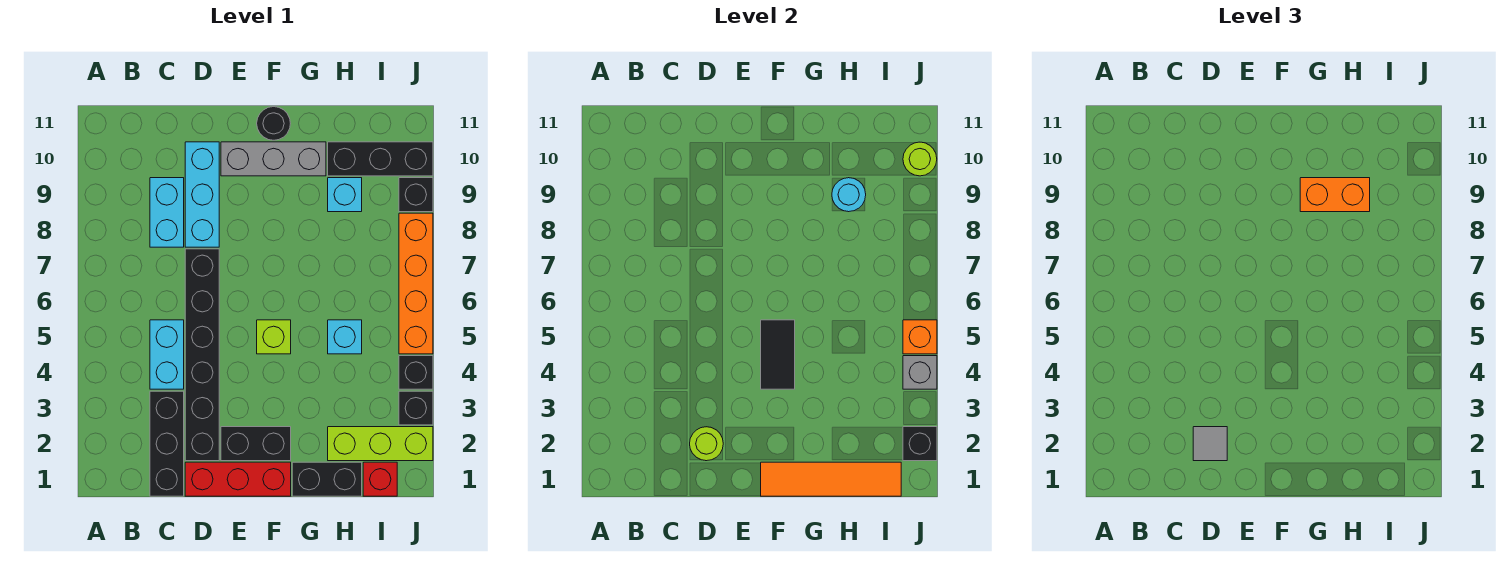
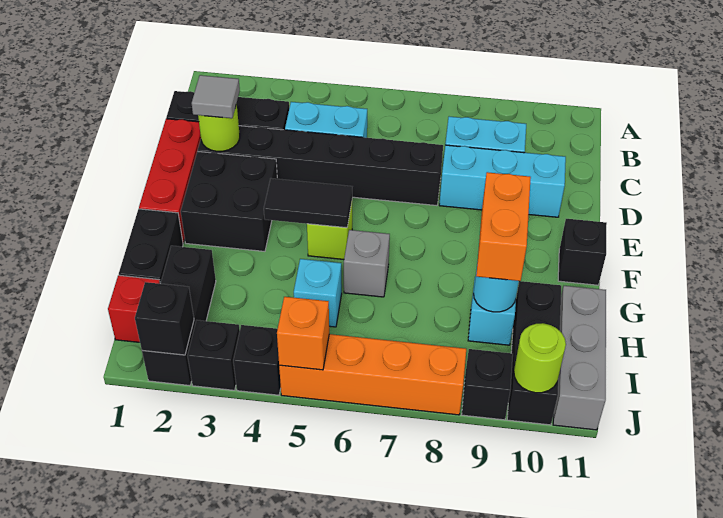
black 1x2 brick [221,427,291,461] -> black 2x2 brick [181,151,277,251]
grey 1x3 brick [221,142,326,176] -> grey 1x3 brick moved to [553,286,606,430]
orange 1x4 tile [761,462,901,496] -> none
black 1x1 round brick [257,107,290,140] -> black 1x1 brick [558,219,607,285]
lime 1x3 brick [328,427,433,461] -> black 1x3 brick [142,246,216,386]
grey 1x1 brick [903,356,937,389] -> grey 1x1 brick moved to [344,230,390,297]

